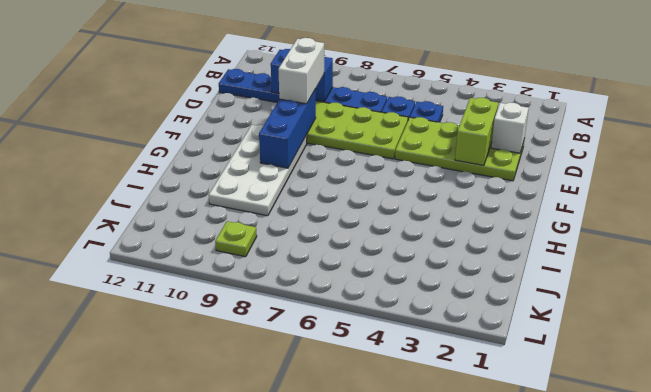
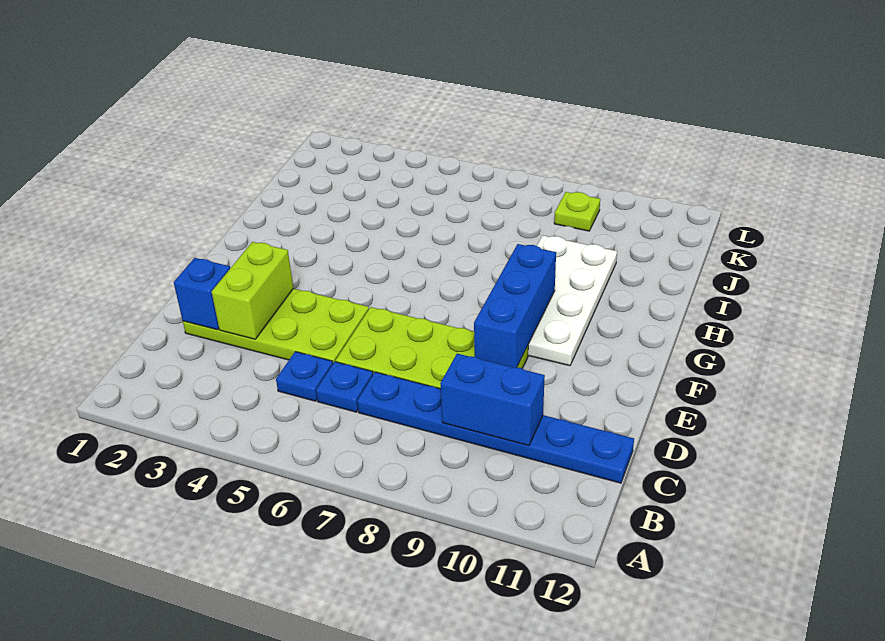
white 1x1 brick [491,103,529,153] -> blue 1x1 brick [174,258,230,330]
white 1x2 brick [278,38,325,104] -> none

